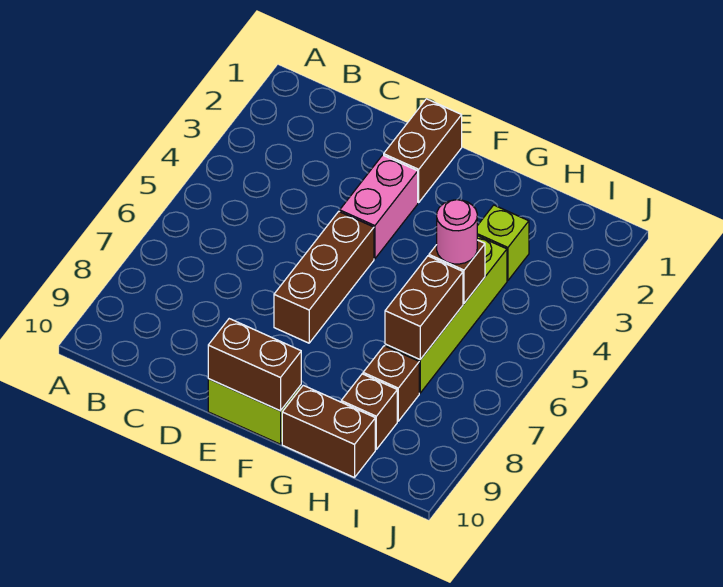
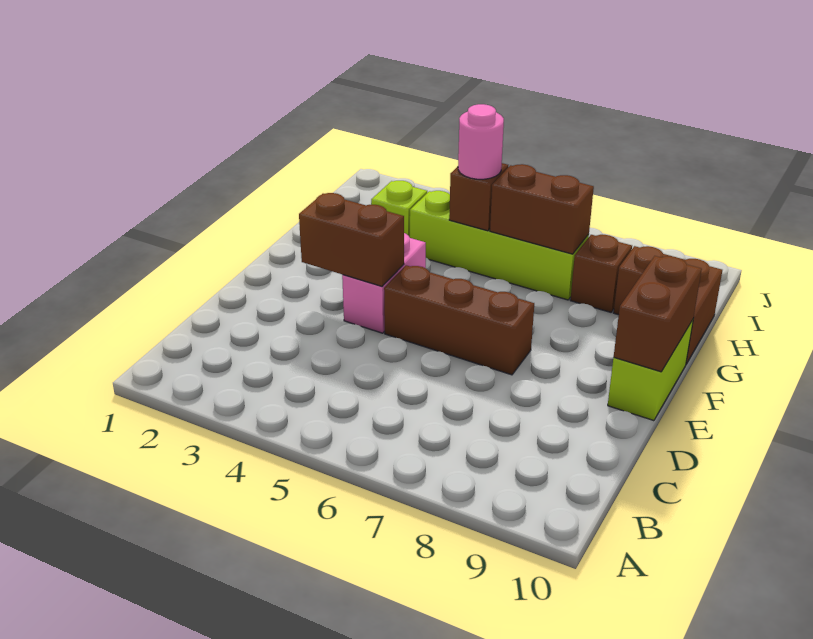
brown 1x2 brick [384,99,462,202] -> brown 1x2 brick moved to [299,193,404,286]
pink 1x2 brick [340,155,418,259] -> pink 1x2 brick turned to [342,233,426,333]

